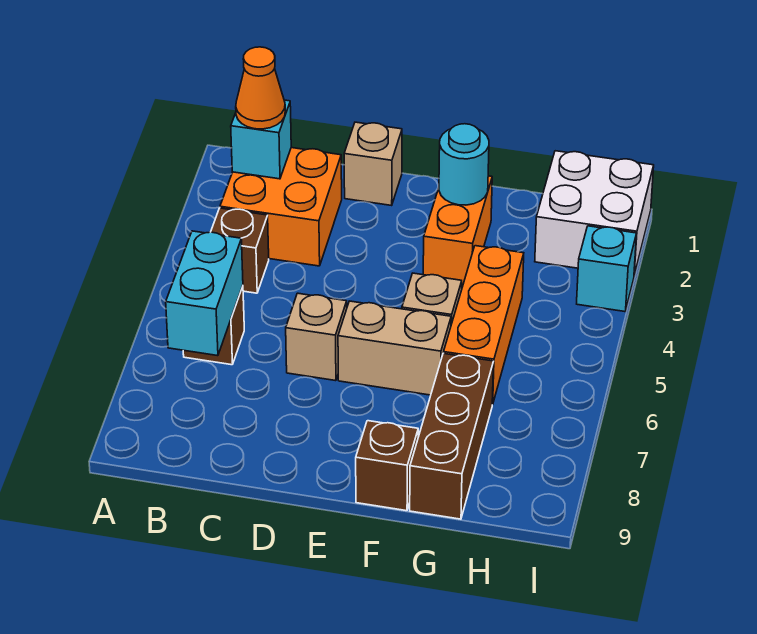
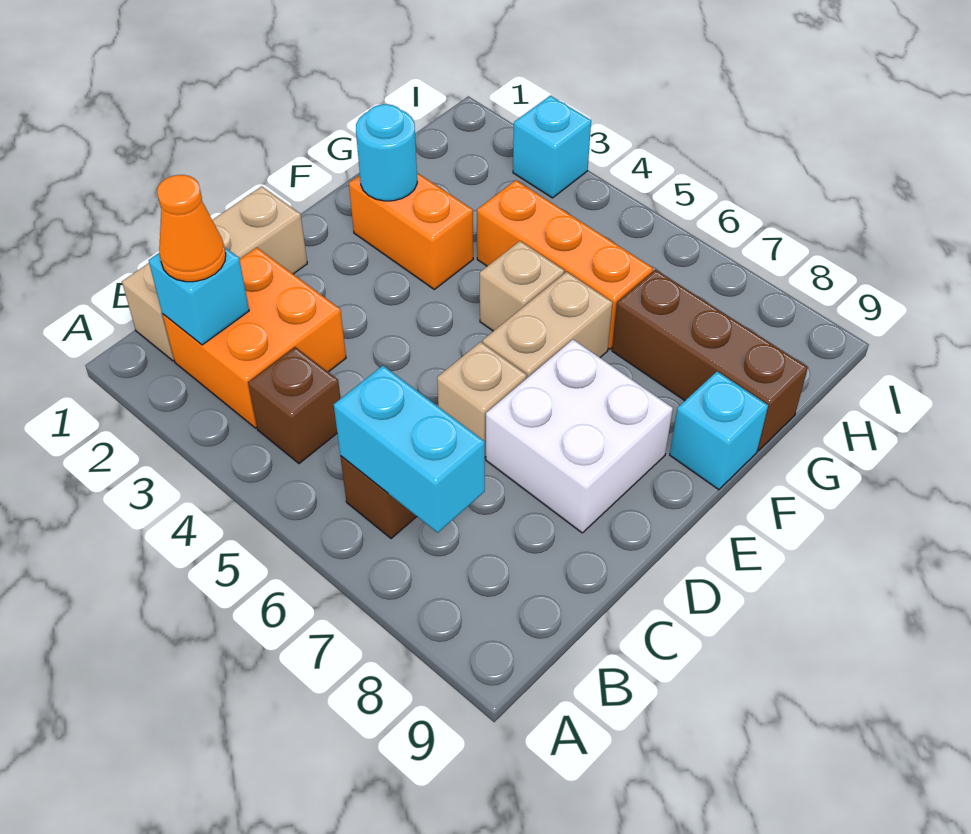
tan 1x1 brick [344,122,402,205] -> tan 1x3 brick [122,186,307,361]
brown 1x1 brick [356,421,418,511] -> cyan 1x1 brick [670,372,768,490]
white 2x2 brick [535,151,654,275] -> white 2x2 brick moved to [486,340,673,533]

